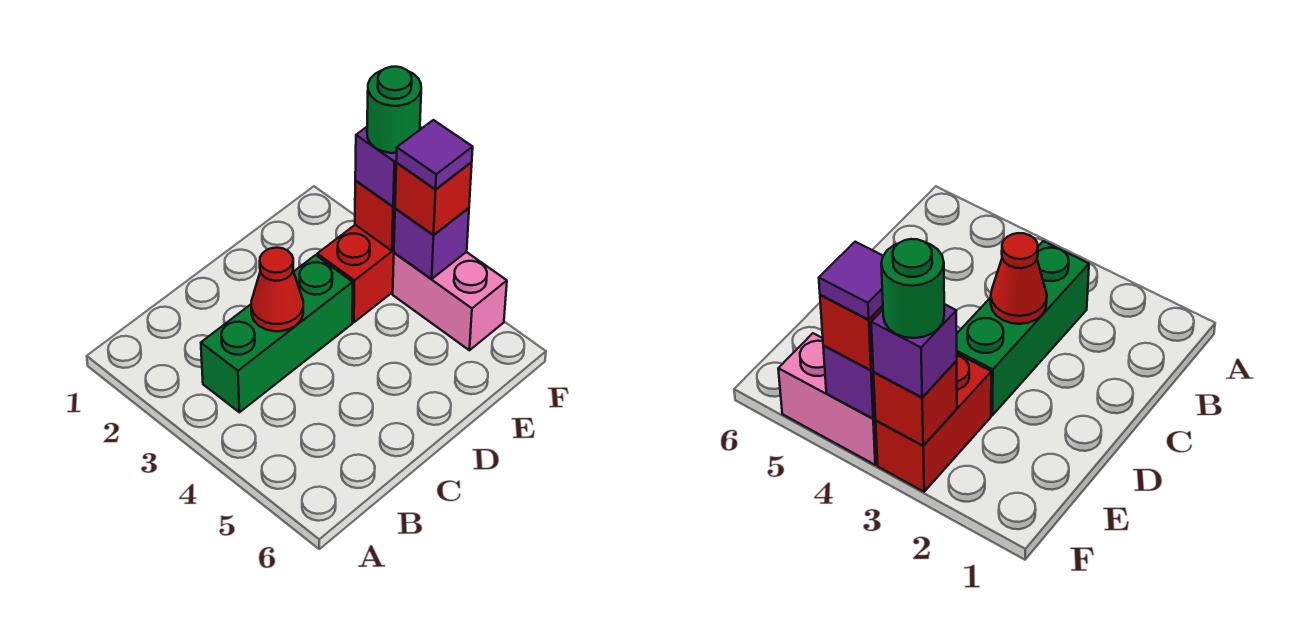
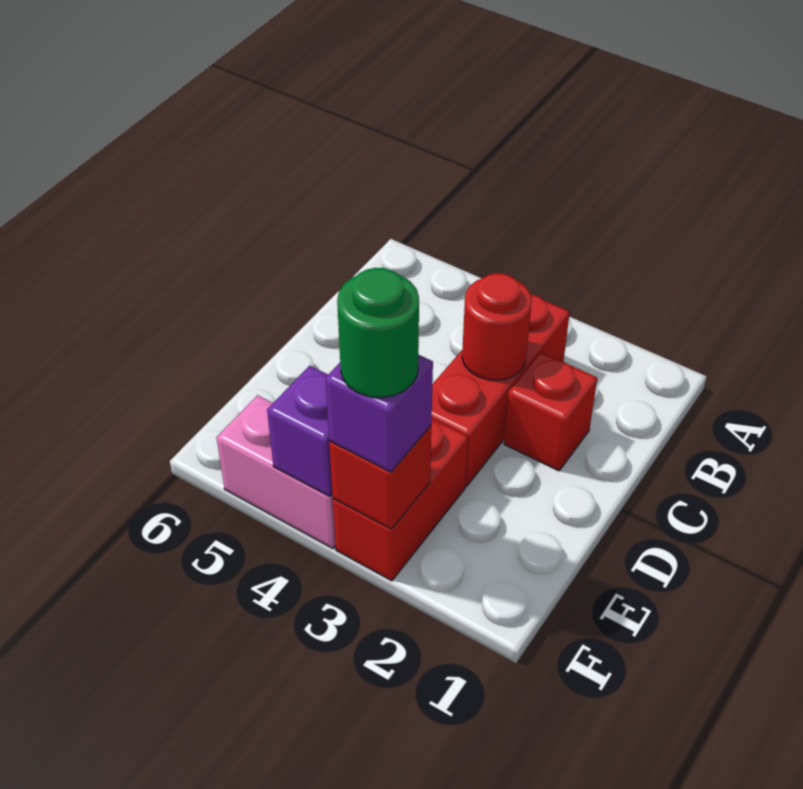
green 1x3 brick [201,255,353,412] -> red 1x3 brick [432,294,570,486]
red 1x1 cone [251,248,303,331] -> red 1x1 round brick [462,273,532,380]
red 1x1 brick [395,162,472,235] -> red 1x1 brick moved to [504,352,597,471]
purple 1x1 tile [396,120,473,189] -> none

